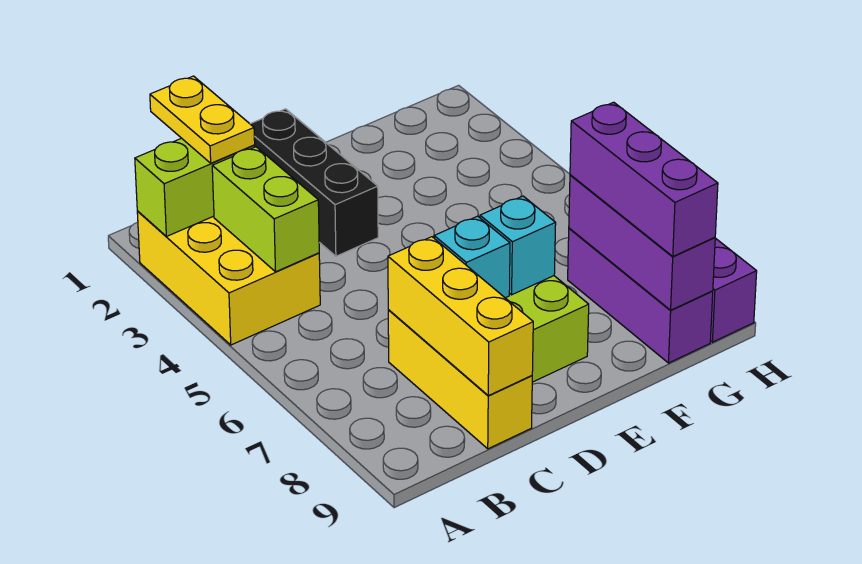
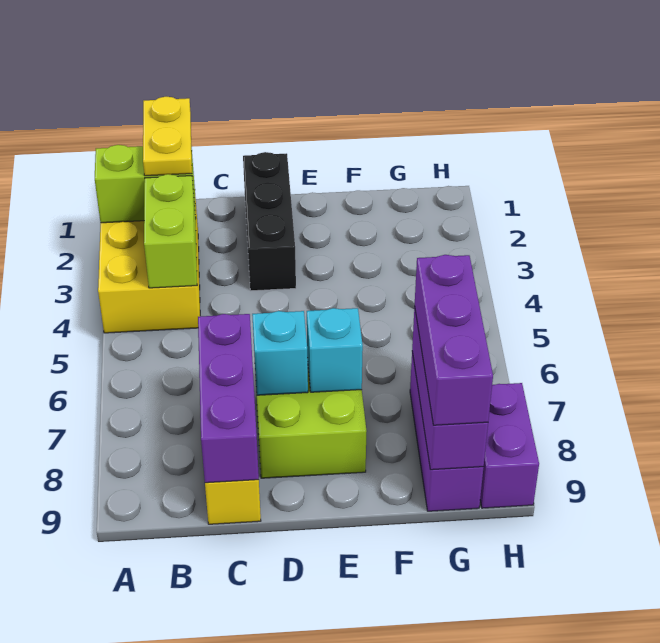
yellow 1x3 brick [388,237,533,396] -> purple 1x3 brick [198,314,259,483]

